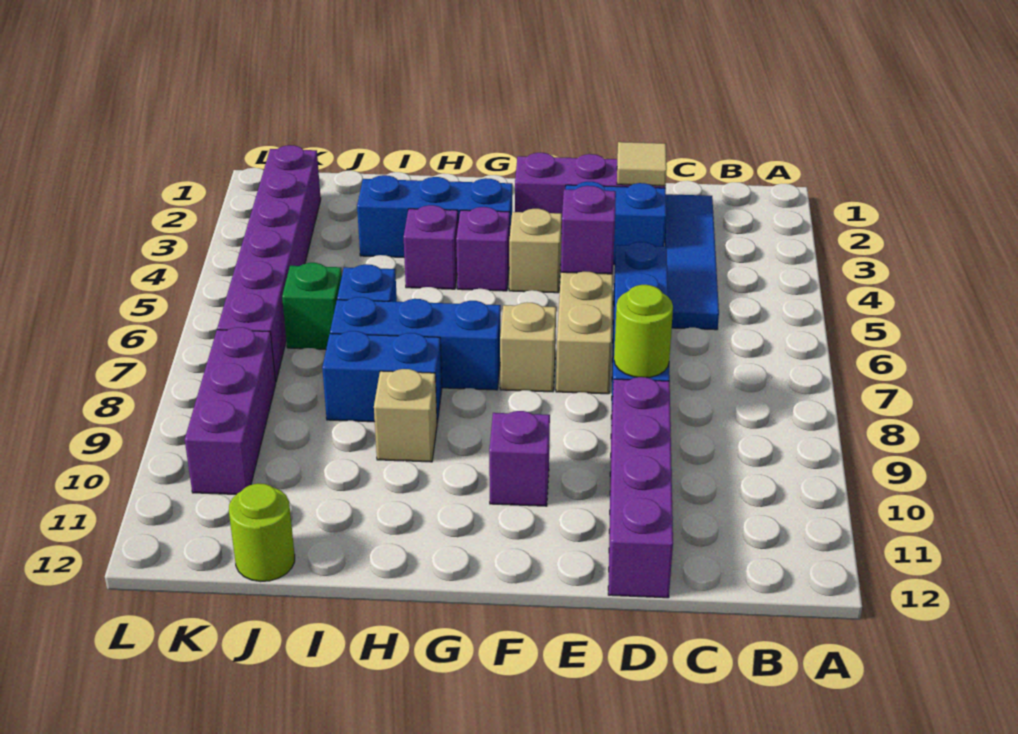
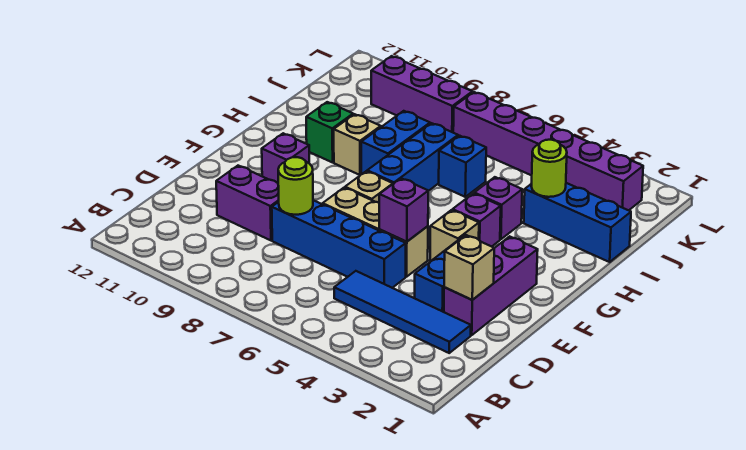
tan 1x1 tile [617,142,667,186] -> tan 1x1 brick [444,235,494,300]
purple 1x4 brick [608,377,673,598] -> purple 1x2 brick [216,166,279,240]
blue 1x3 brick [357,175,512,257] -> blue 1x3 brick turned to [524,183,631,262]
green 1x1 brick [282,263,342,349] -> green 1x1 brick moved to [306,102,353,162]
lime 1x1 round brick [229,483,295,582] -> lime 1x1 round brick moved to [532,140,567,197]

